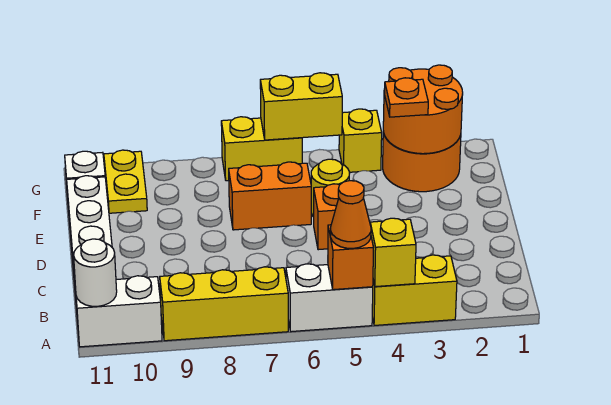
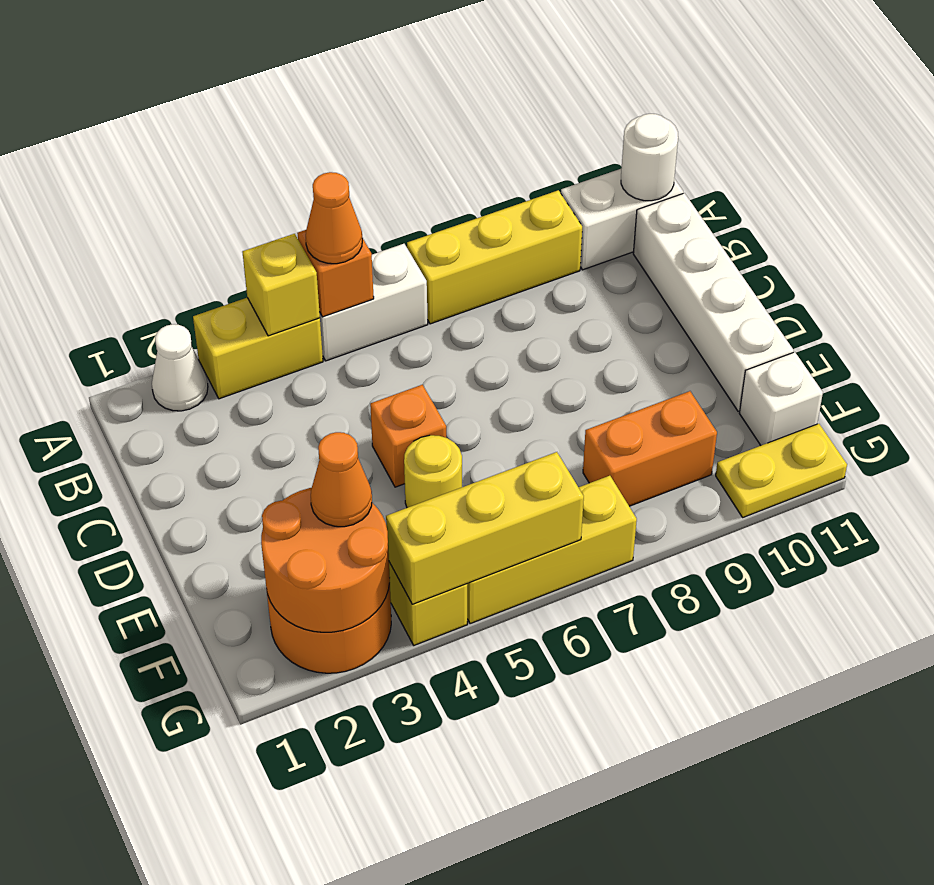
none -> white 1x1 cone [152,324,208,411]
orange 1x2 brick [229,162,311,230] -> orange 1x2 brick moved to [583,391,717,506]
orange 1x1 plate [385,78,428,117] -> orange 1x1 cone [311,432,372,527]
yellow 1x2 plate [104,150,147,213] -> yellow 1x2 plate turned to [716,424,847,517]
yellow 1x2 brick [260,73,342,140] -> yellow 1x3 brick [386,452,584,604]
yellow 1x2 brick [221,117,302,181] -> yellow 1x3 brick [467,476,637,624]

